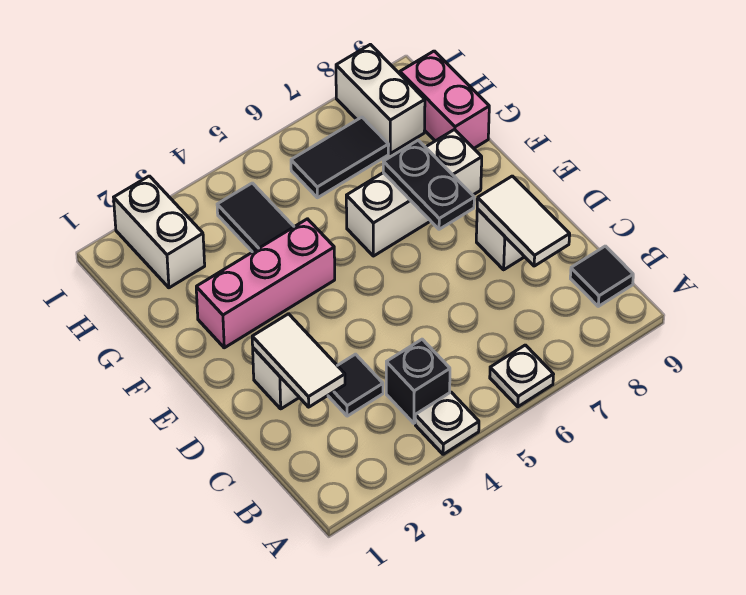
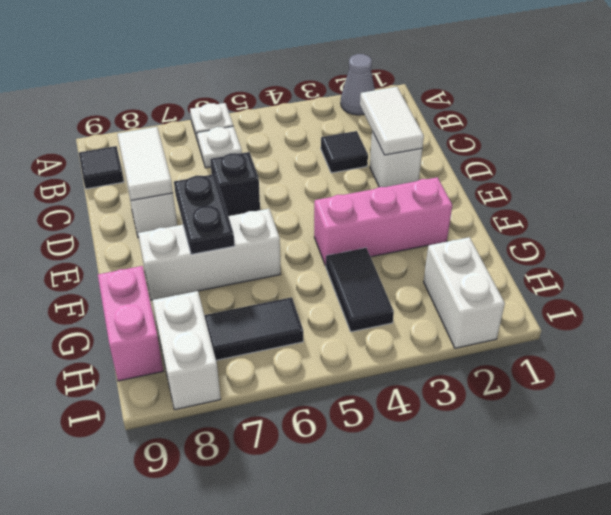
none -> grey 1x1 cone [341,54,375,115]
white 1x1 plate [415,392,479,454] -> white 1x1 plate moved to [197,126,242,168]
black 1x1 brick [386,339,450,423] -> black 1x1 brick moved to [210,152,260,216]

